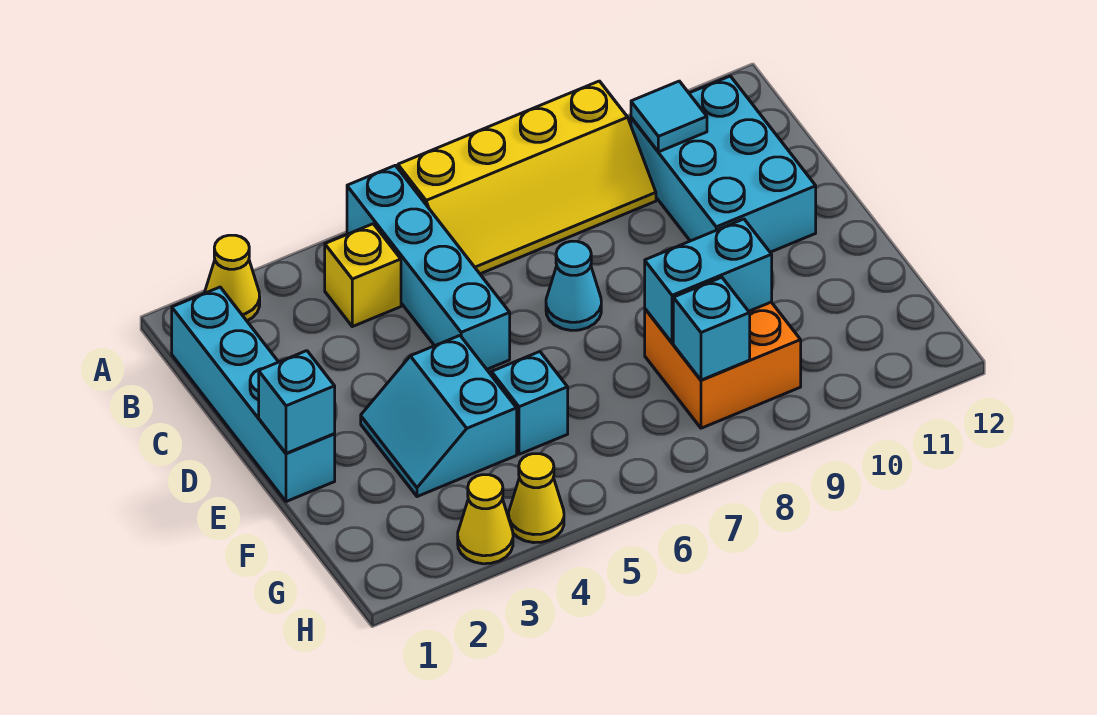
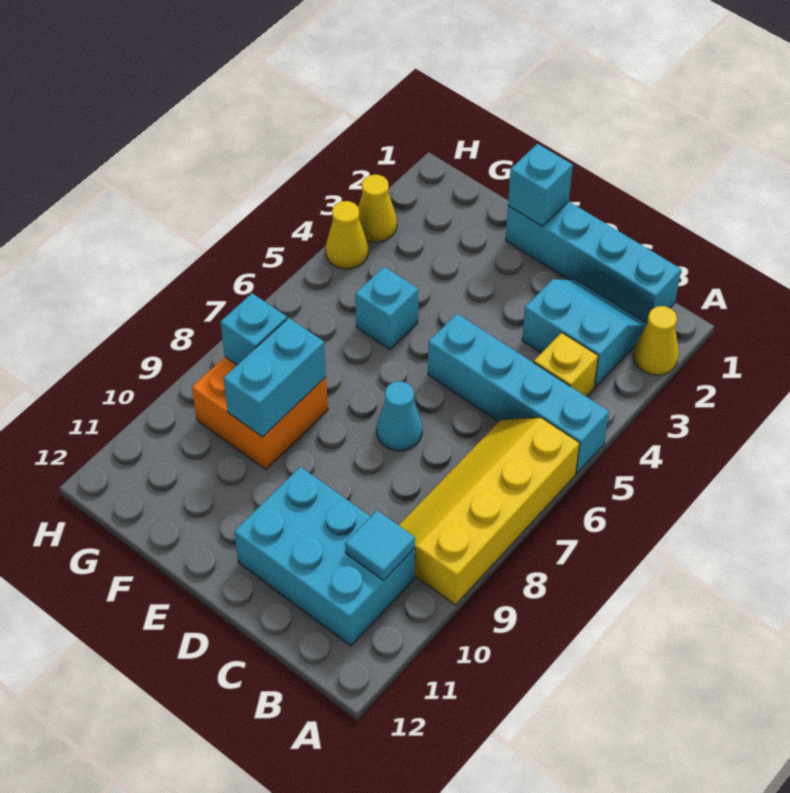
cyan 2x2 slope [361,336,517,497] -> cyan 2x2 slope moved to [522,279,647,387]

